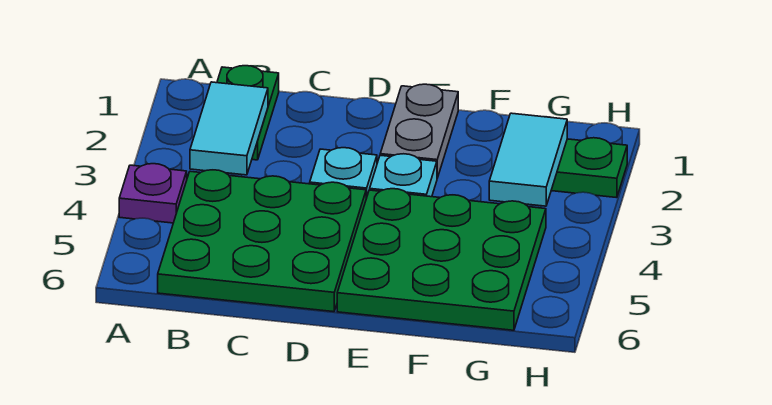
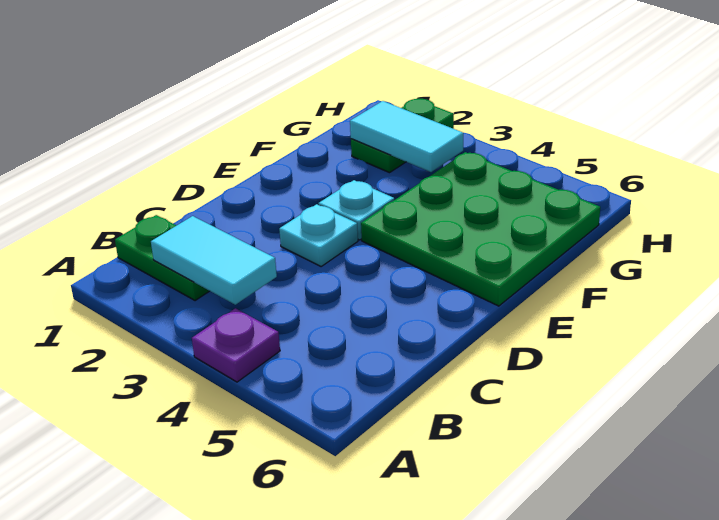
green 3x3 plate [158,170,366,312] -> none
grey 1x2 plate [380,84,458,178] -> none

